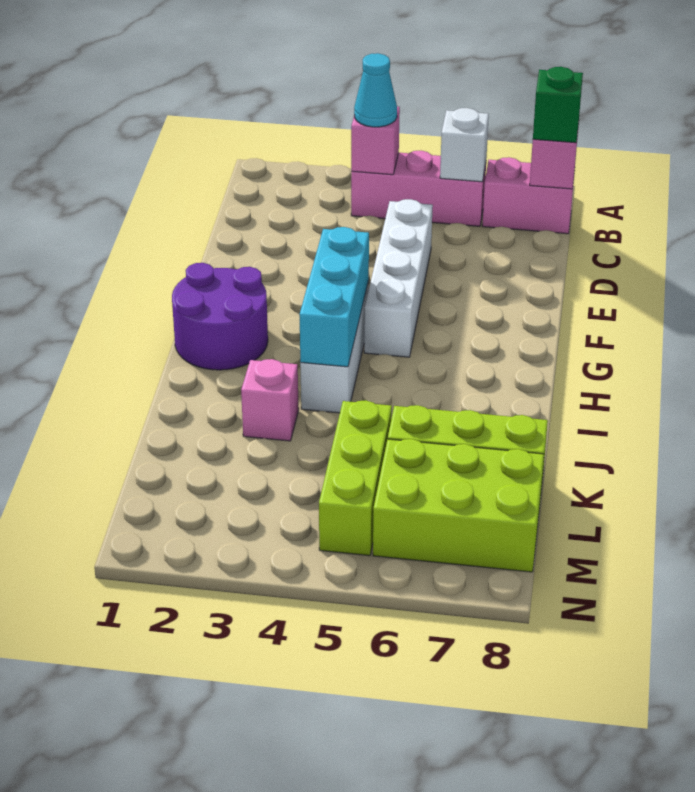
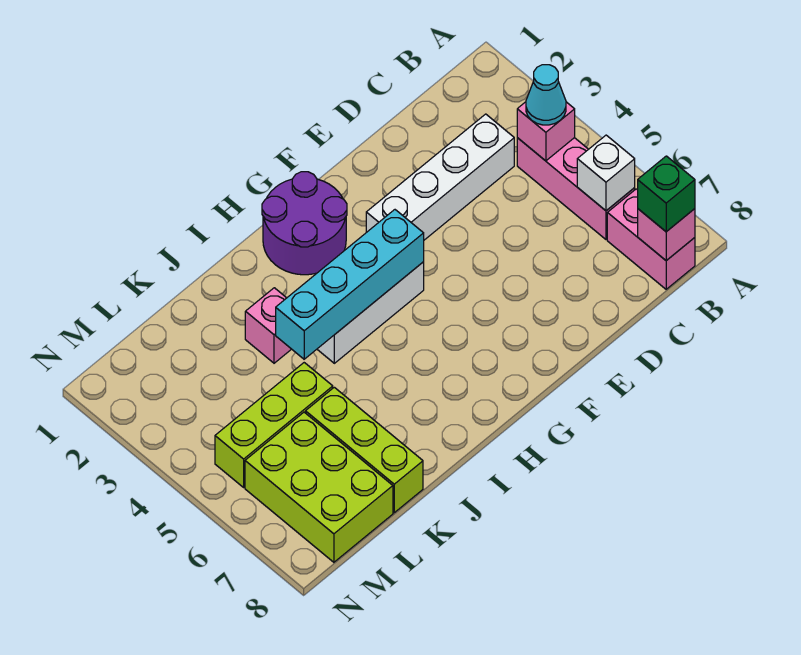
white 1x4 brick [364,199,433,357] -> white 1x4 brick moved to [366,114,514,240]
cyan 1x3 brick [300,227,369,367] -> cyan 1x4 brick [276,210,424,359]

